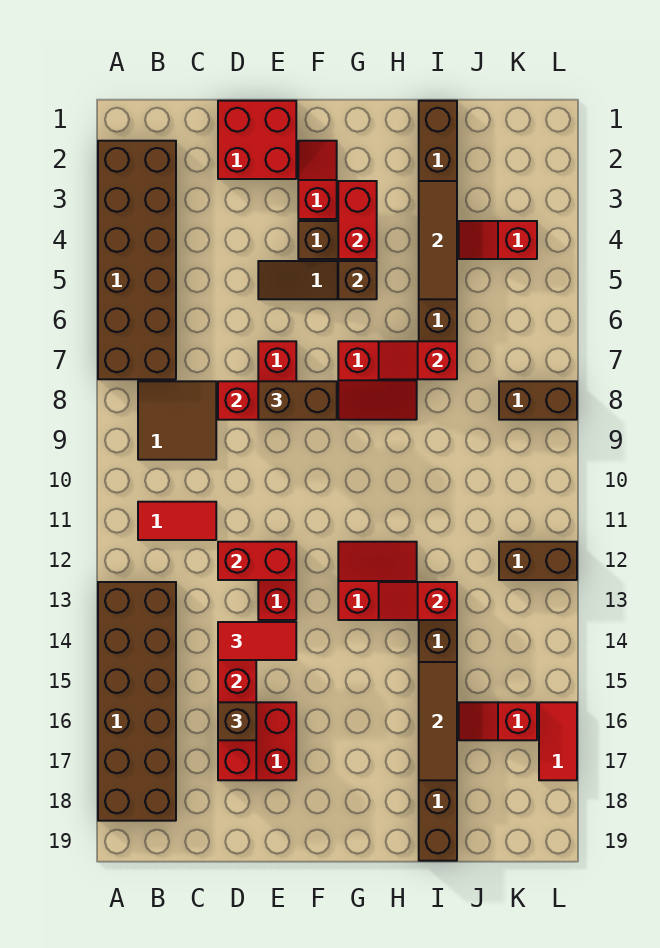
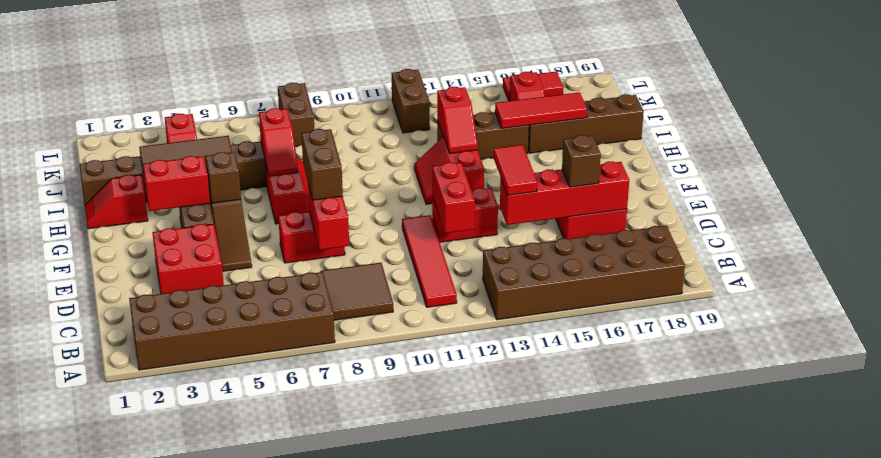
red 1x2 tile [138,502,216,540] -> red 1x4 tile [402,215,457,307]
red 2x2 brick [218,101,296,179] -> red 2x2 brick moved to [152,224,224,294]
red 1x2 slope [298,141,337,219] -> red 1x2 slope moved to [85,175,148,229]
brown 1x3 tile [419,662,457,780] -> red 1x3 tile [495,92,587,128]

